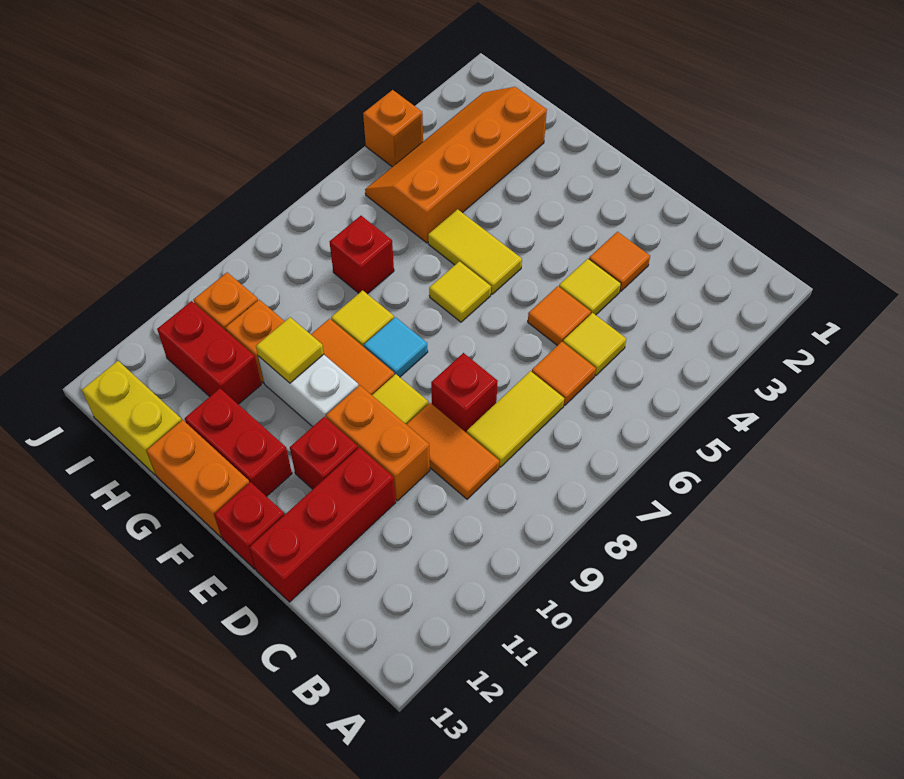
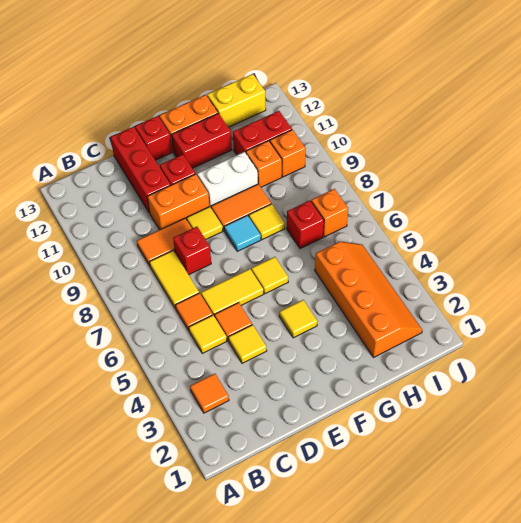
orange 1x1 tile [589,232,650,291] -> orange 1x1 tile moved to [190,374,229,413]
yellow 1x2 tile [428,209,522,294] -> yellow 1x2 tile moved to [201,269,264,317]
yellow 1x1 tile [256,317,324,383] -> yellow 1x1 tile moved to [279,300,317,338]
orange 1x1 brick [363,90,423,167] -> orange 1x1 brick moved to [311,189,348,237]

